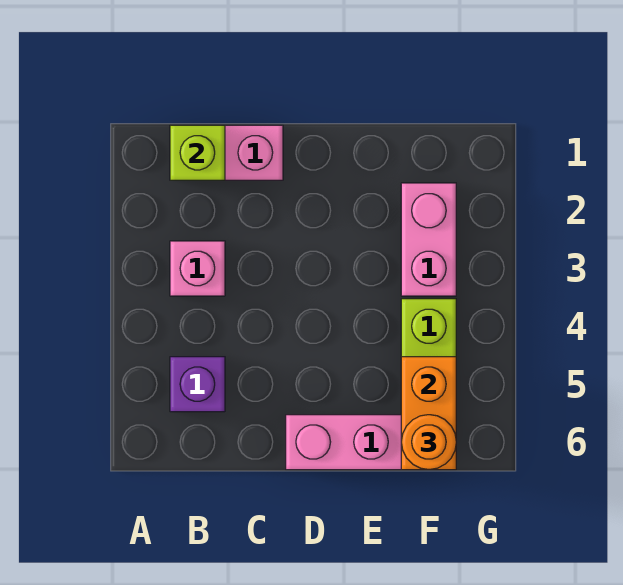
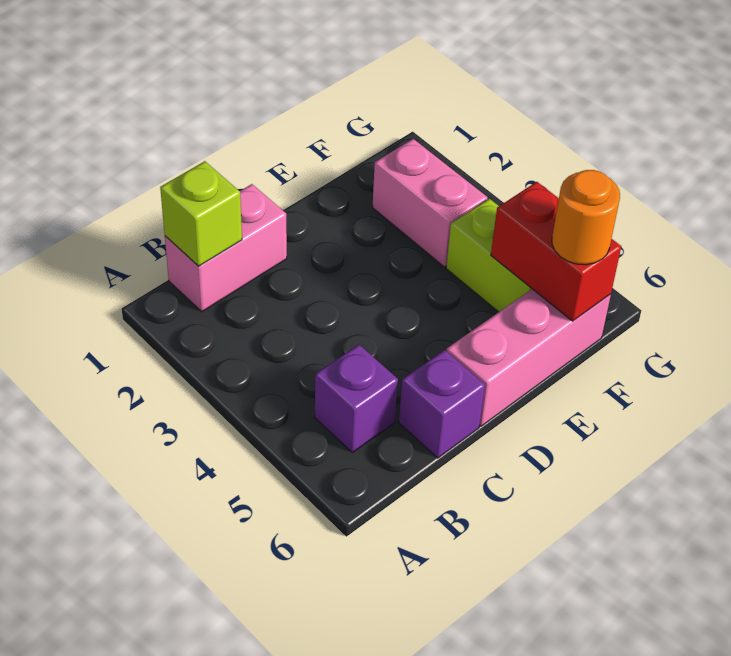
pink 1x1 brick [170,241,225,296] -> none
none -> purple 1x1 brick [399,350,485,458]
orange 1x2 brick [401,357,456,470] -> red 1x2 brick [491,182,621,321]

